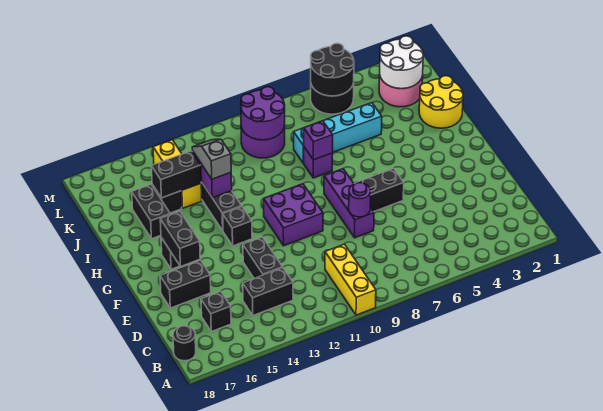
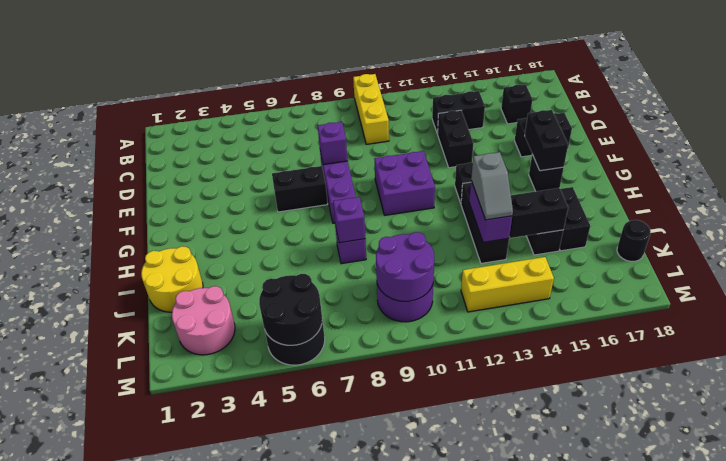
black 1x1 round brick [173,326,196,361] -> black 1x1 round brick moved to [617,220,651,262]
purple 1x1 round brick [349,183,371,217] -> purple 1x1 brick [318,122,348,165]
cyan 1x4 brick [294,103,382,163] -> none
yellow 1x3 brick [153,140,202,208] -> yellow 1x3 brick turned to [461,257,554,312]
white 2x2 round brick [380,36,423,89] -> none

